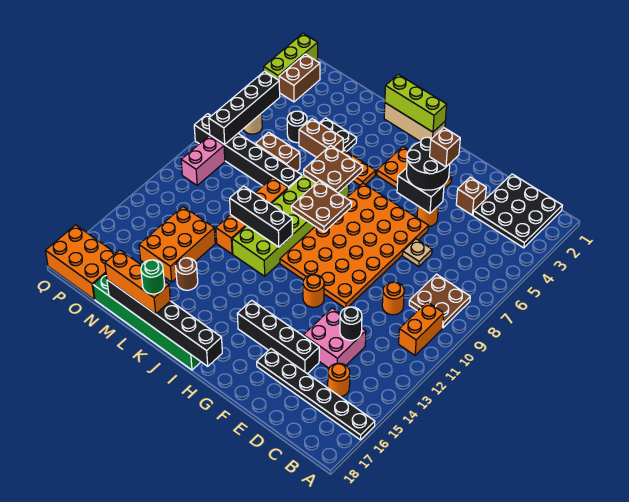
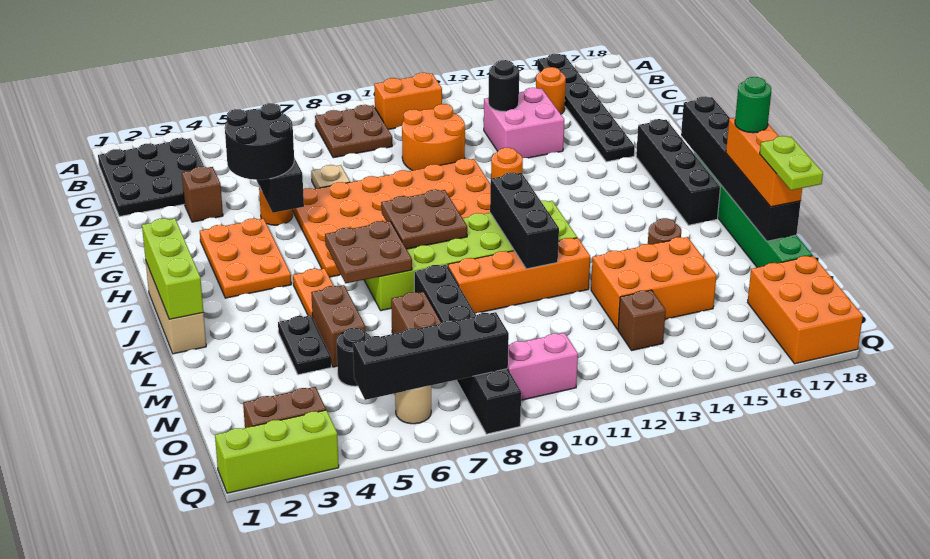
orange 1x1 round brick [382,282,404,315] -> orange 2x2 round brick [402,104,465,170]
black 1x4 brick [237,300,319,374] -> black 1x4 brick moved to [636,119,720,225]
brown 1x1 brick [430,128,460,167] -> brown 1x1 brick moved to [618,290,666,350]
none -> lime 1x2 plate [760,136,823,190]

